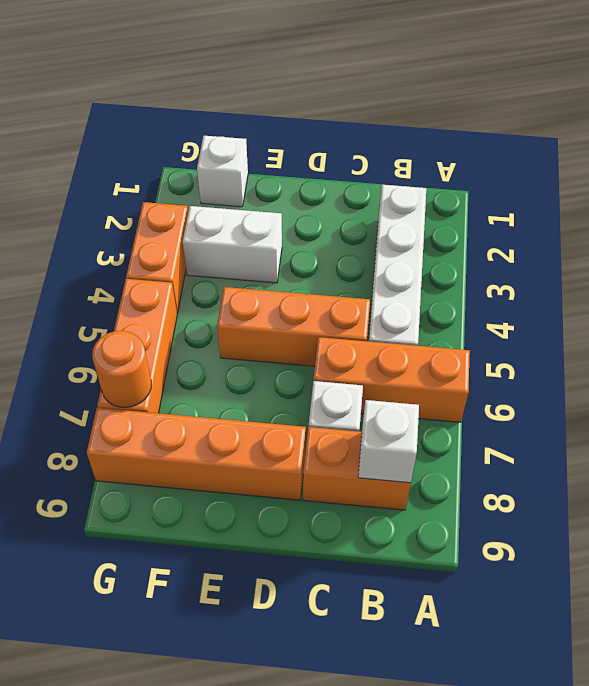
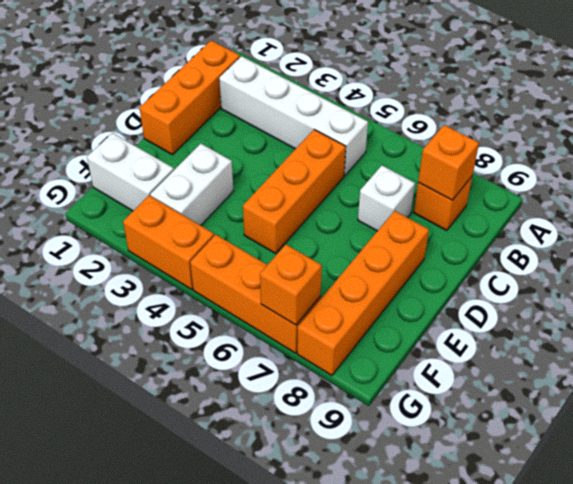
orange 1x3 brick [314,337,470,422] -> orange 1x3 brick moved to [140,41,240,155]
orange 1x2 brick [303,427,411,510] -> orange 1x1 brick [414,177,472,231]
white 1x1 brick [358,400,419,483] -> orange 1x1 brick [418,125,479,200]
white 1x1 brick [197,136,248,207] -> white 1x2 brick [87,133,174,211]
orange 1x1 round brick [92,331,151,407] -> orange 1x1 brick [260,245,322,325]

